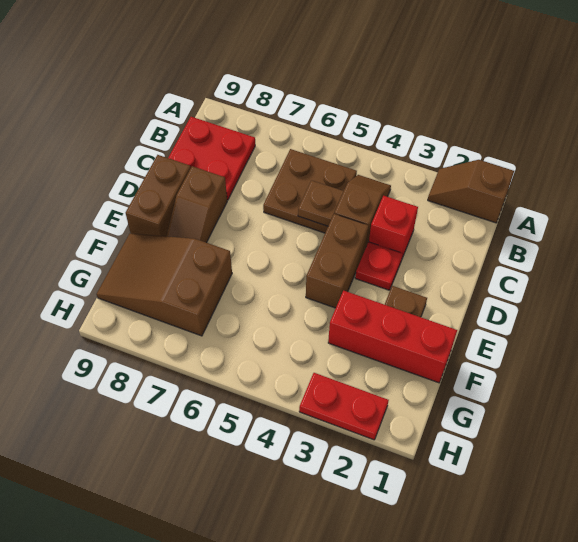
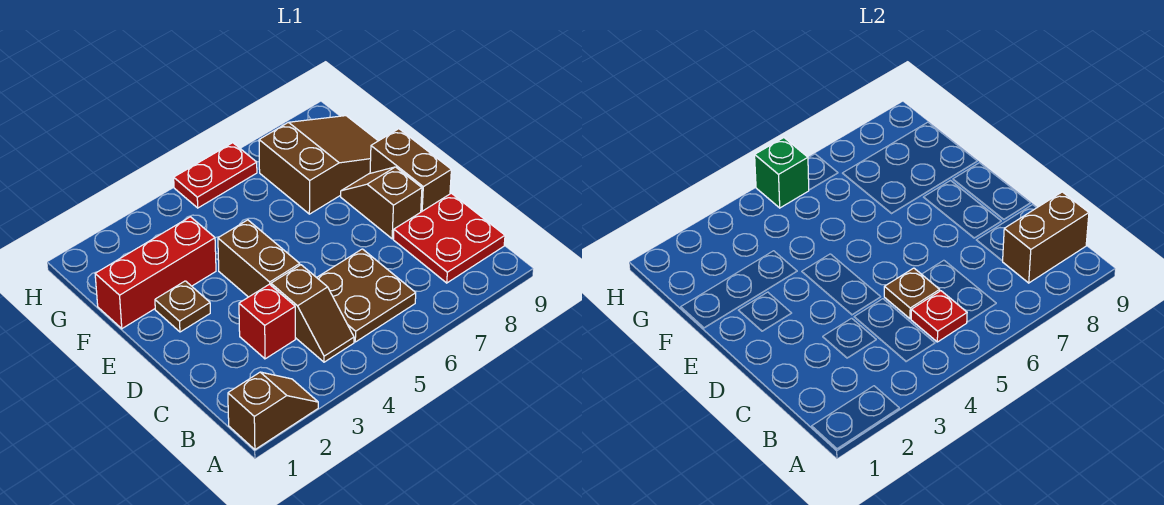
none -> brown 1x2 brick [1003,192,1089,283]
red 1x1 plate [355,242,403,290] -> red 1x1 plate moved to [911,291,967,342]
red 1x2 plate [299,373,389,440] -> red 1x2 plate moved to [174,143,257,208]
none -> green 1x1 brick [755,138,809,208]

